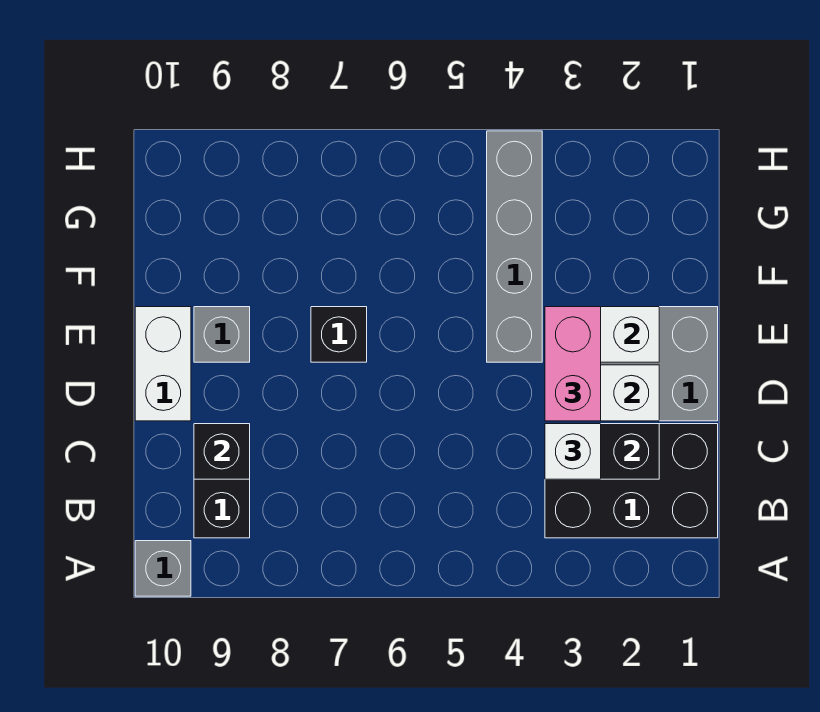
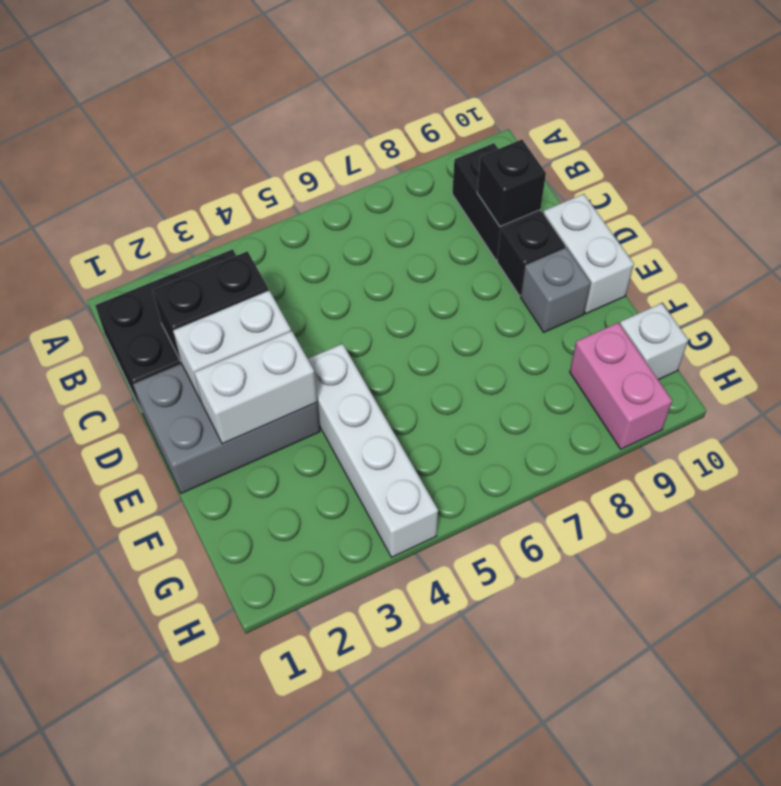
grey 1x1 brick [135,541,191,596] -> none
white 1x1 brick [545,424,601,479] -> white 1x1 brick moved to [620,303,688,380]
pink 1x2 brick [545,307,601,421] -> pink 1x2 brick moved to [570,323,672,449]
grey 1x4 brick [487,131,542,362] -> white 1x4 brick [308,344,438,557]
black 1x1 brick [311,307,367,362] -> black 1x1 brick moved to [497,212,565,296]

